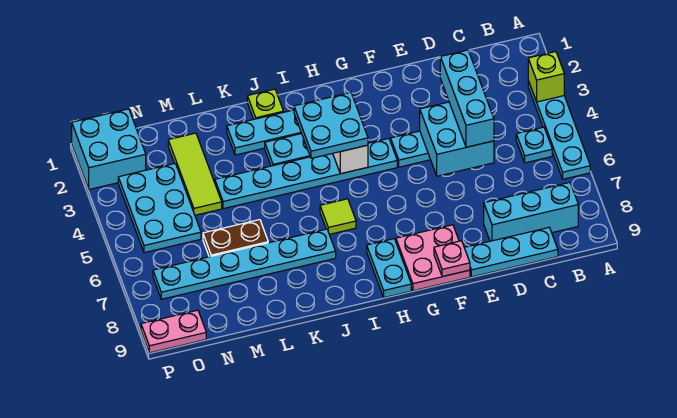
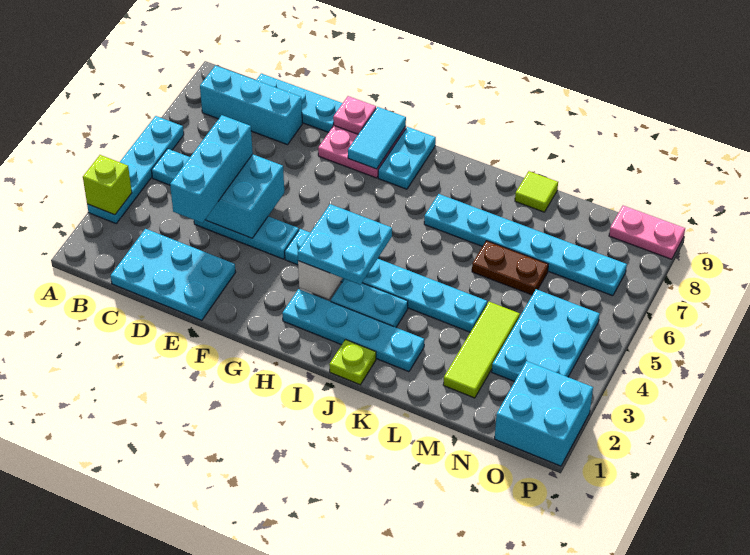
none -> cyan 2x3 plate [111,229,236,320]
none -> cyan 1x2 tile [348,107,406,169]
lime 1x1 tile [320,199,356,234] -> lime 1x1 tile moved to [515,171,558,212]

